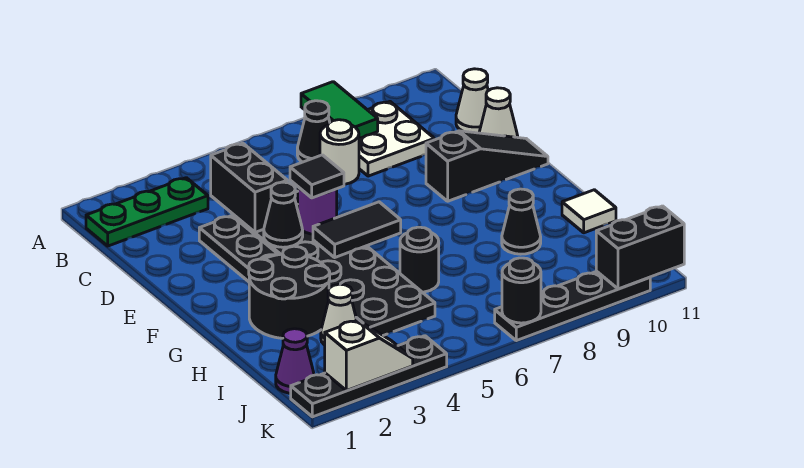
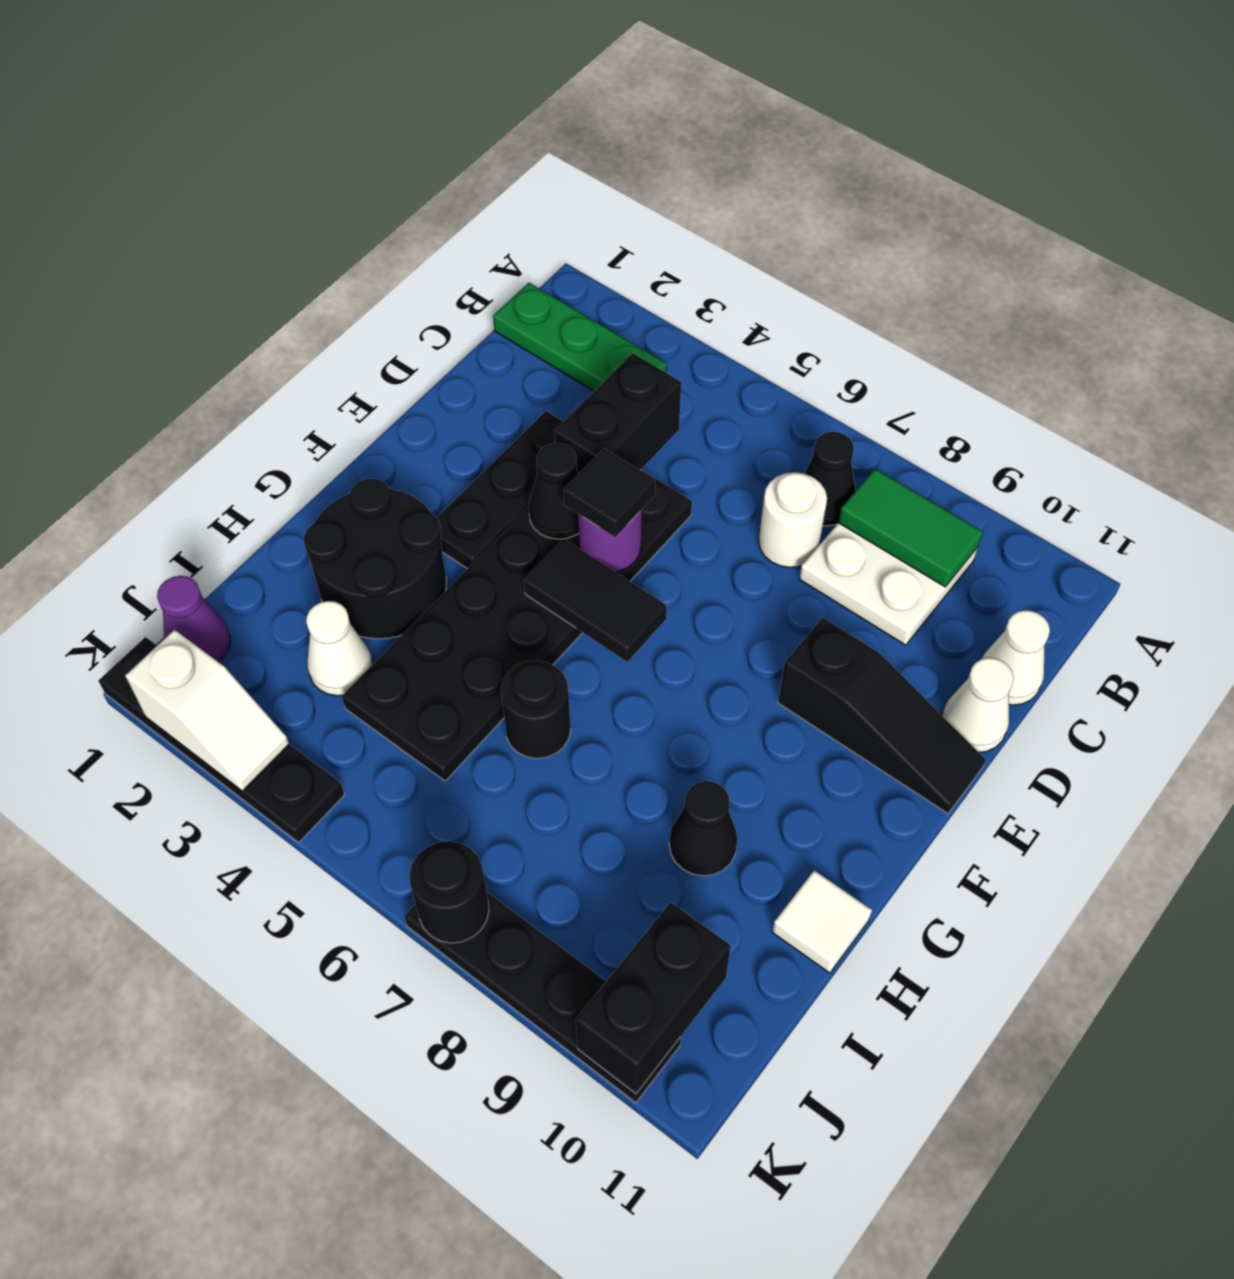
green 1x2 tile [301,82,378,139] -> green 1x2 tile turned to [838,469,983,587]
black 1x2 brick [596,206,684,289] -> black 1x2 brick turned to [576,902,731,1094]

